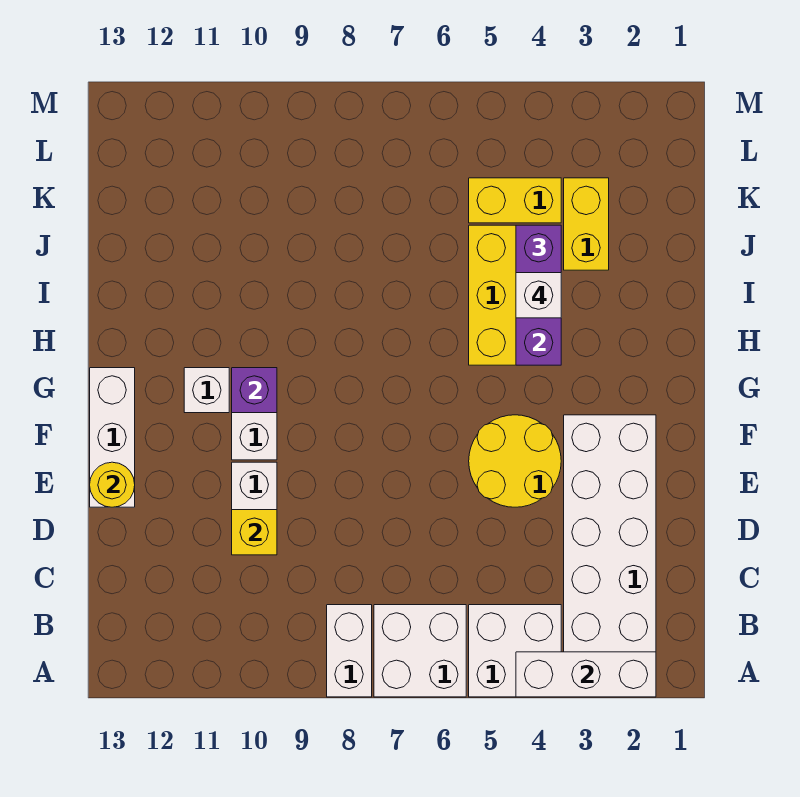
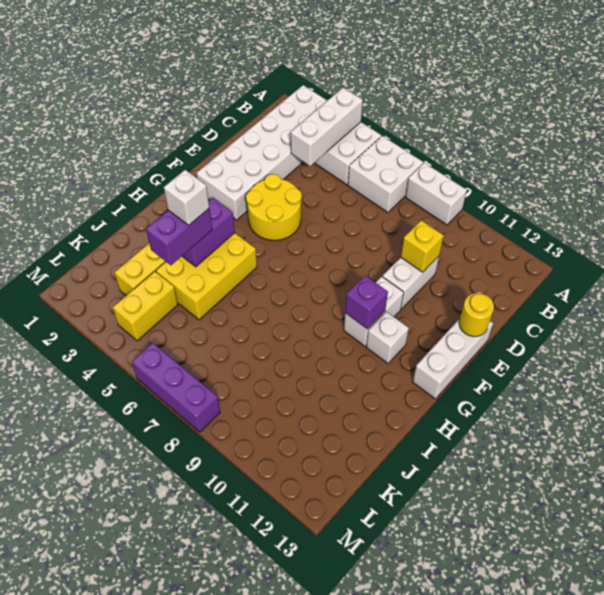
white 1x3 brick [516,652,656,697] -> white 1x3 brick turned to [291,88,363,166]
white 1x2 brick [327,605,372,697] -> white 1x2 brick turned to [406,163,467,225]
yellow 1x2 brick [469,178,561,223] -> yellow 1x2 brick turned to [113,271,178,341]
none -> purple 1x3 brick [132,343,220,432]

